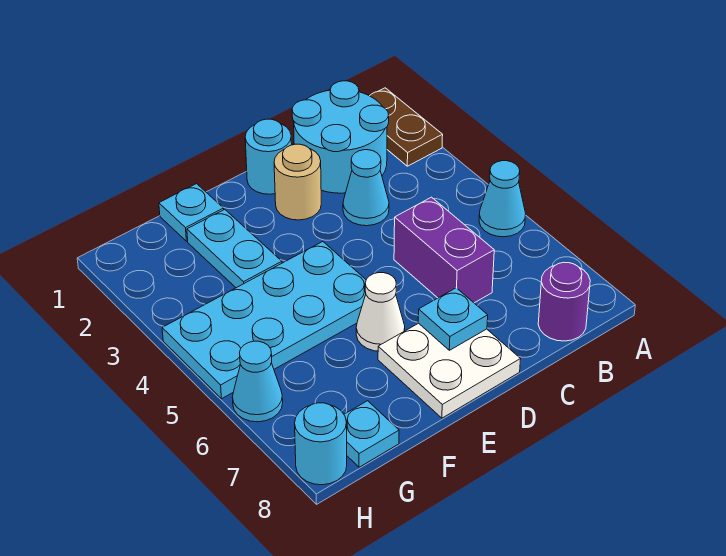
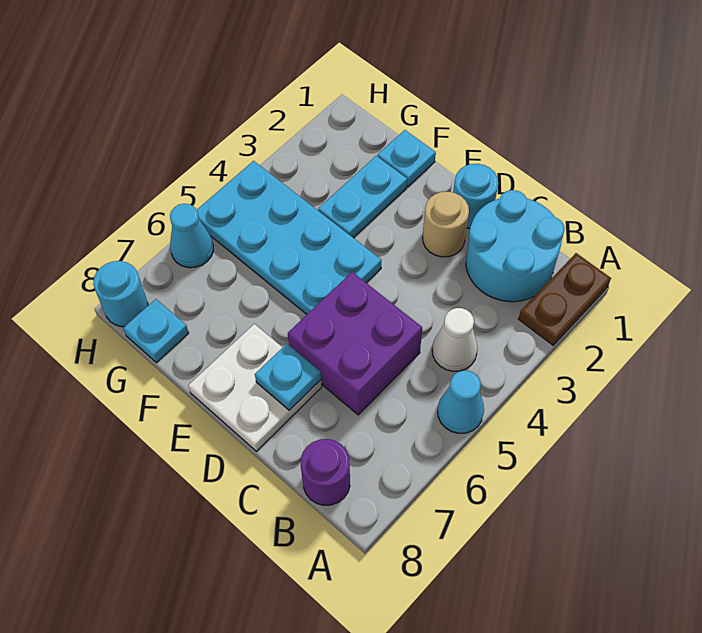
cyan 1x1 cone [343,150,389,226] -> none
purple 1x2 brick [394,197,494,303] -> purple 2x2 brick [288,272,422,415]
white 1x1 cone [356,273,405,351] -> white 1x1 cone moved to [432,308,478,371]

